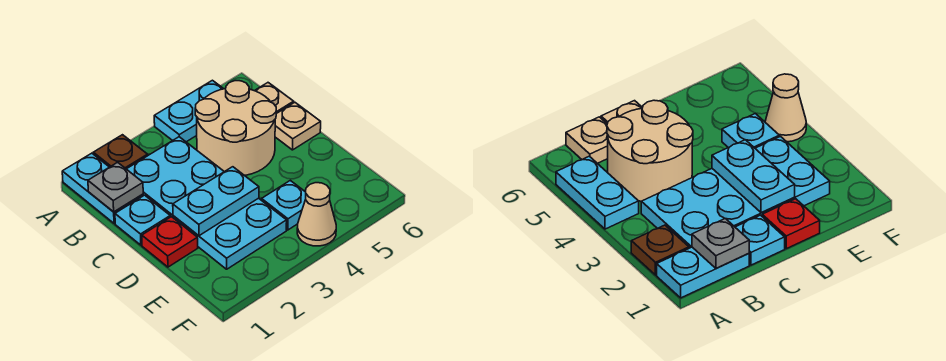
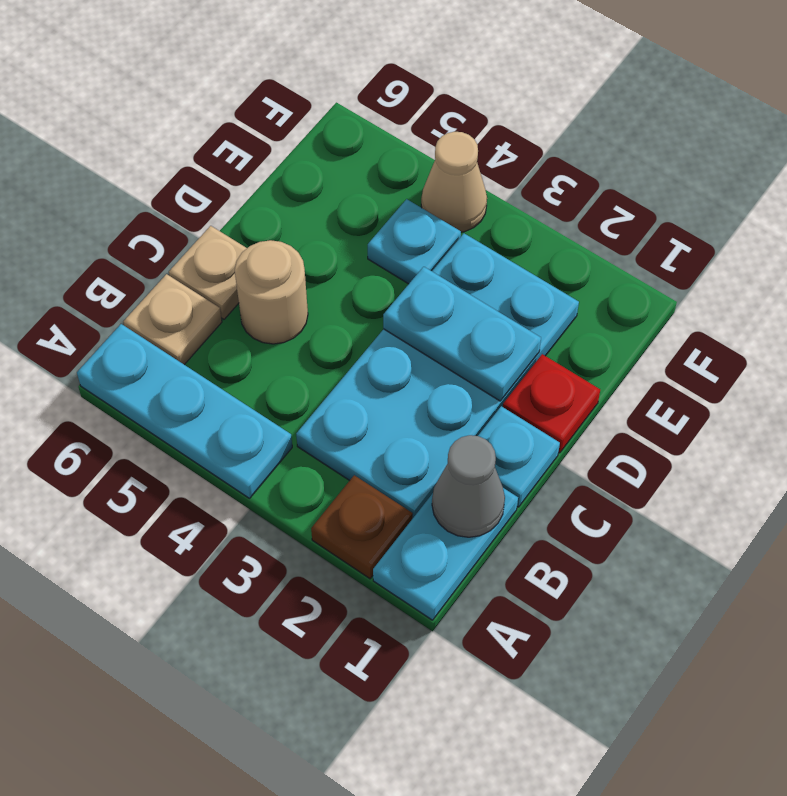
cyan 1x2 plate [154,80,223,142] -> cyan 1x3 plate [77,324,292,498]
grey 1x1 plate [88,162,143,212] -> grey 1x1 cone [432,435,505,537]
tan 2x2 round brick [195,81,276,176] -> tan 1x1 round brick [235,240,308,344]

